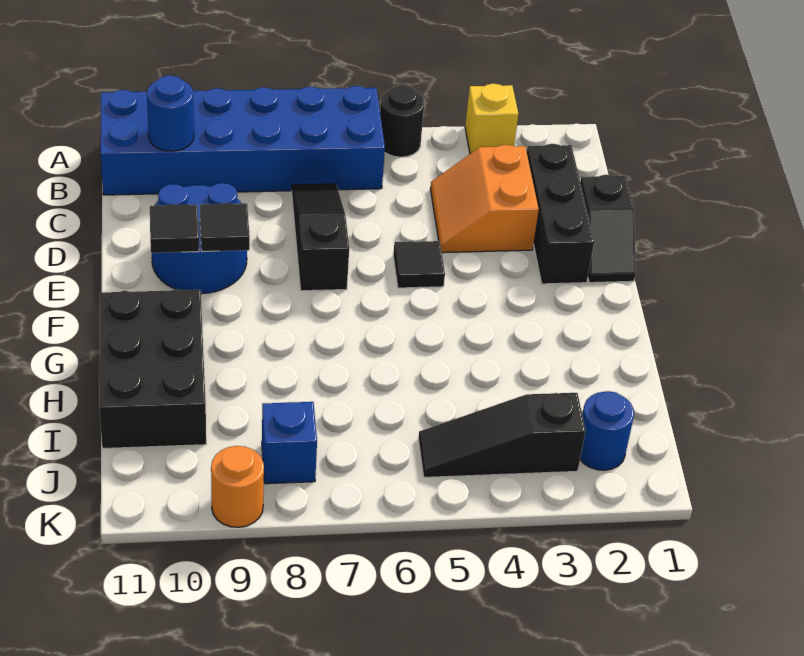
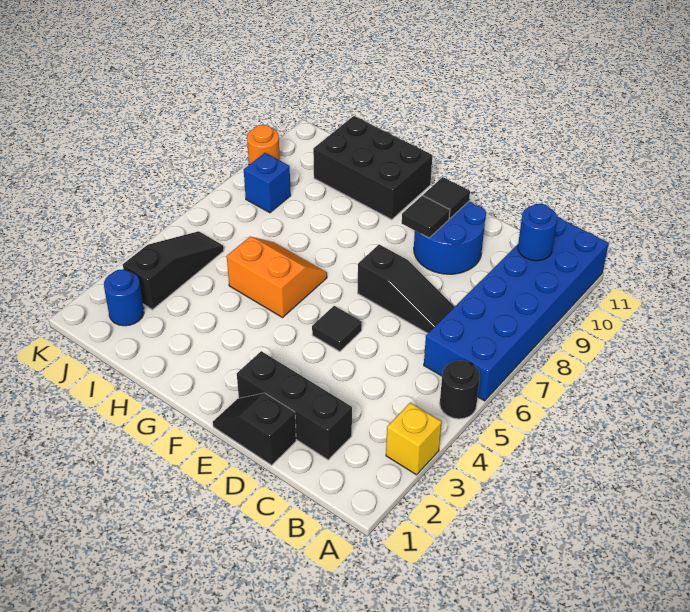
orange 2x2 slope [430,145,539,253] -> orange 2x2 slope moved to [227,237,327,317]

